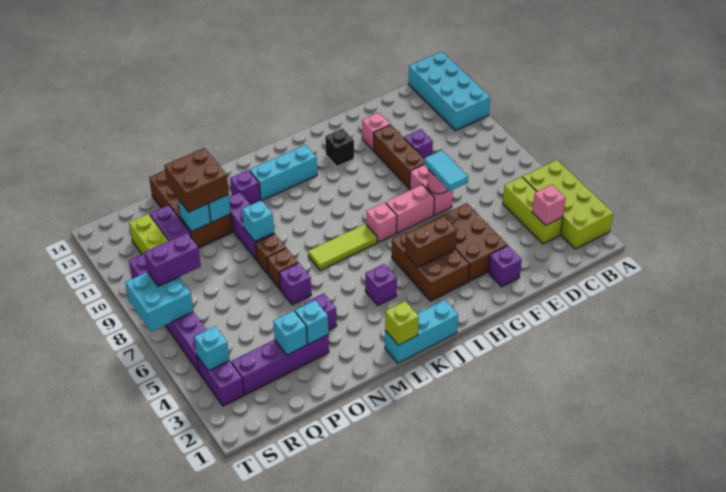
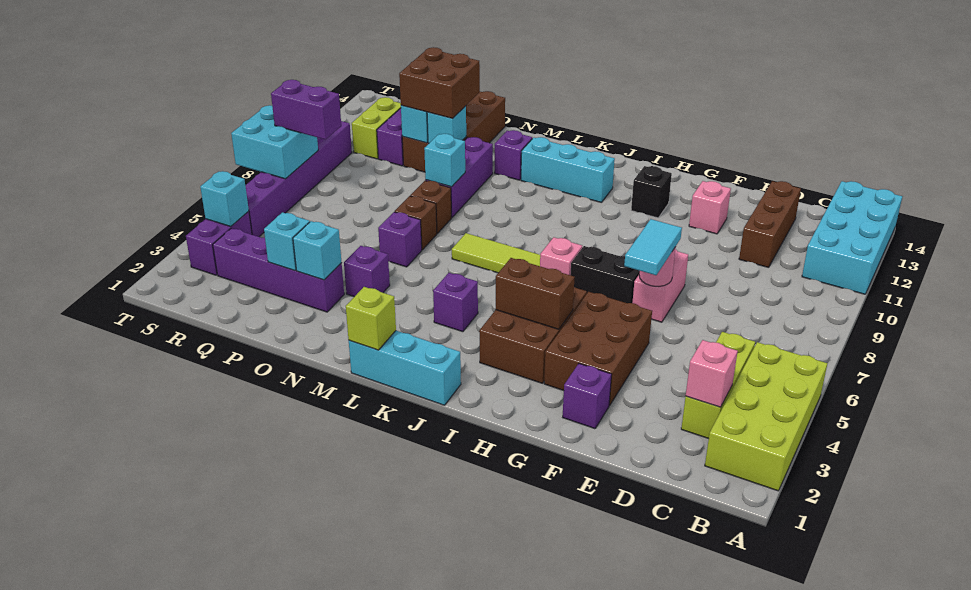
purple 1x1 brick [404,129,433,158] -> none
brown 1x3 brick [374,125,424,189] -> brown 1x3 brick moved to [739,181,801,268]
pink 1x2 brick [386,185,434,233] -> black 1x2 brick [570,246,640,303]

